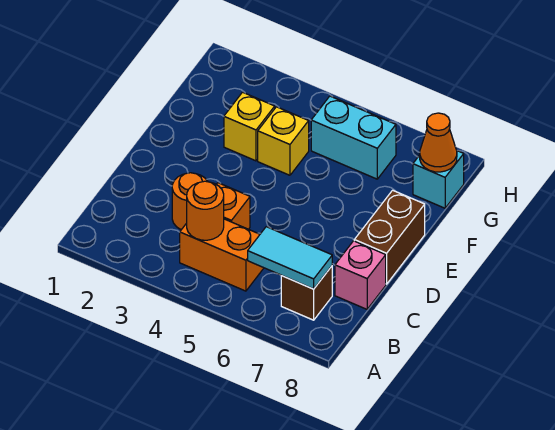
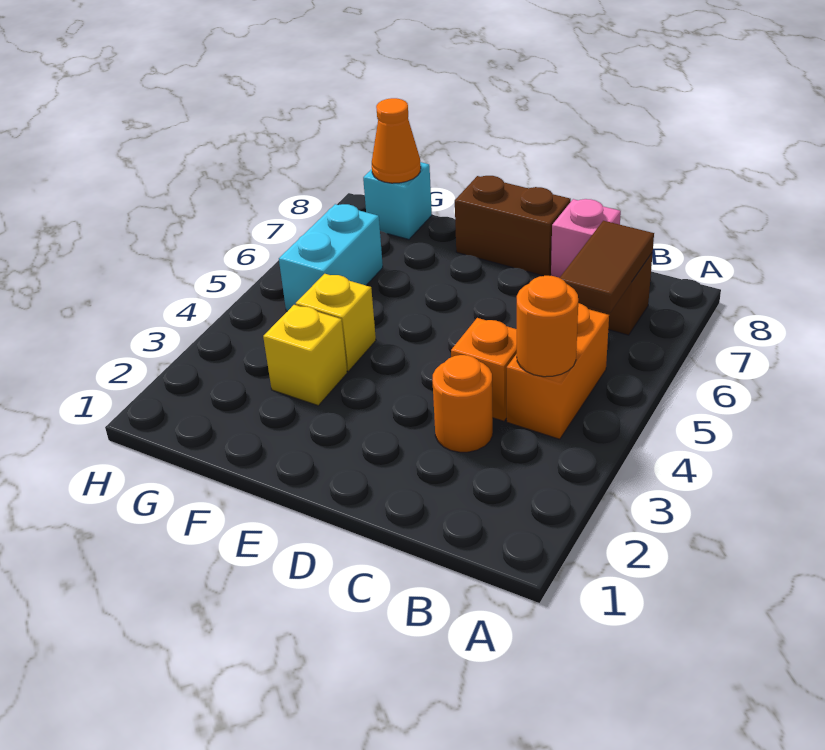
cyan 1x2 tile [248,227,332,289] -> brown 1x2 tile [560,221,654,312]

